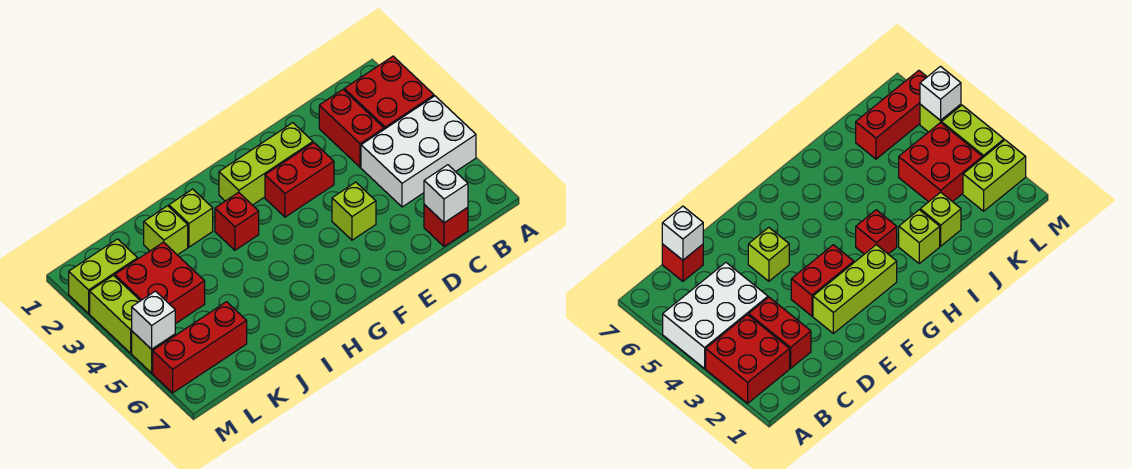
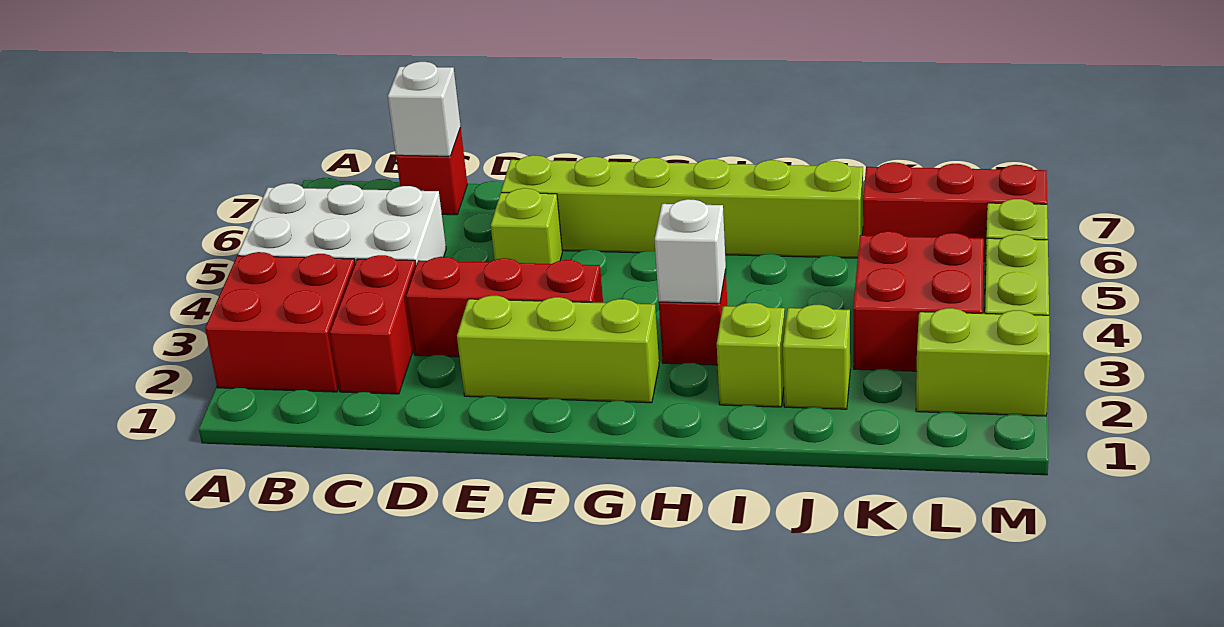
red 1x2 brick [265,143,334,217] -> red 1x3 brick [406,257,603,357]
none -> lime 1x6 brick [501,155,863,258]
white 1x1 brick [132,291,175,349] -> white 1x1 brick moved to [655,199,726,304]

